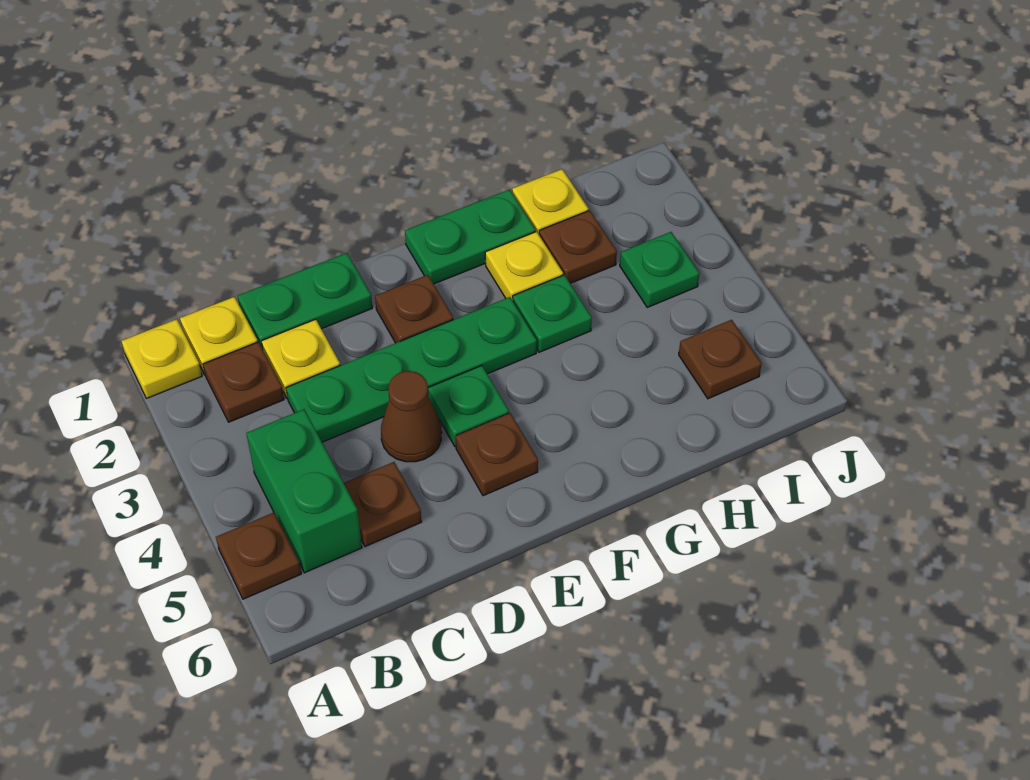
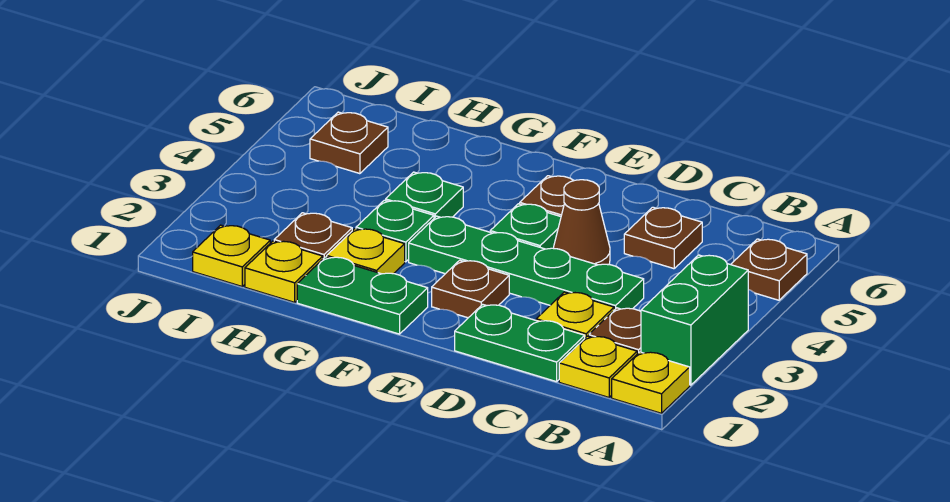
green 1x2 brick [246,409,362,573] -> green 1x2 brick moved to [641,255,748,385]
none -> yellow 1x1 plate [193,225,270,286]
green 1x1 plate [620,232,699,307] -> green 1x1 plate moved to [386,172,463,218]

